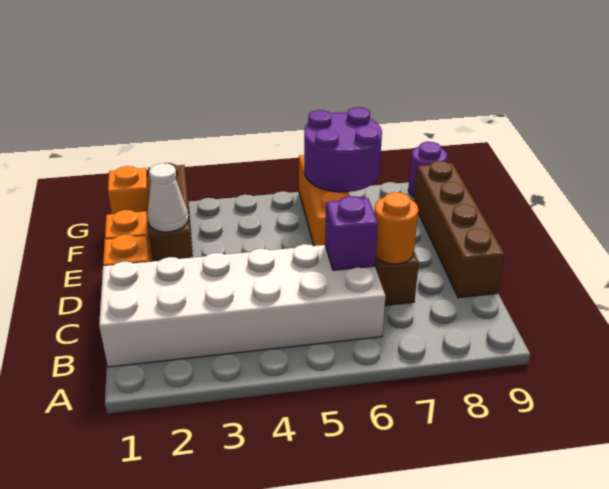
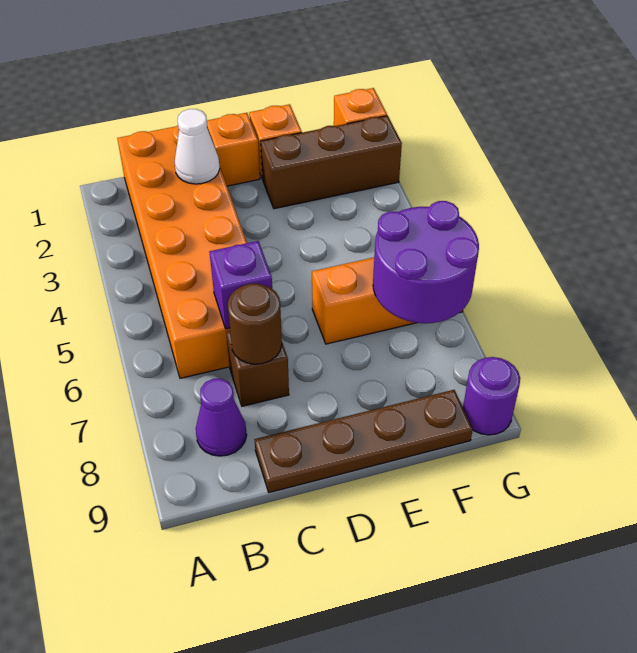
white 2x6 brick [99,244,386,367] -> orange 2x6 brick [117,125,247,378]
none -> purple 1x1 cone [196,379,247,456]
orange 1x1 round brick [374,192,418,264] -> brown 1x1 round brick [228,284,282,364]
brown 1x4 brick [414,161,505,298] -> brown 1x4 plate [254,390,473,493]
white 1x1 cone [147,163,189,232] -> white 1x1 cone moved to [175,109,220,184]

